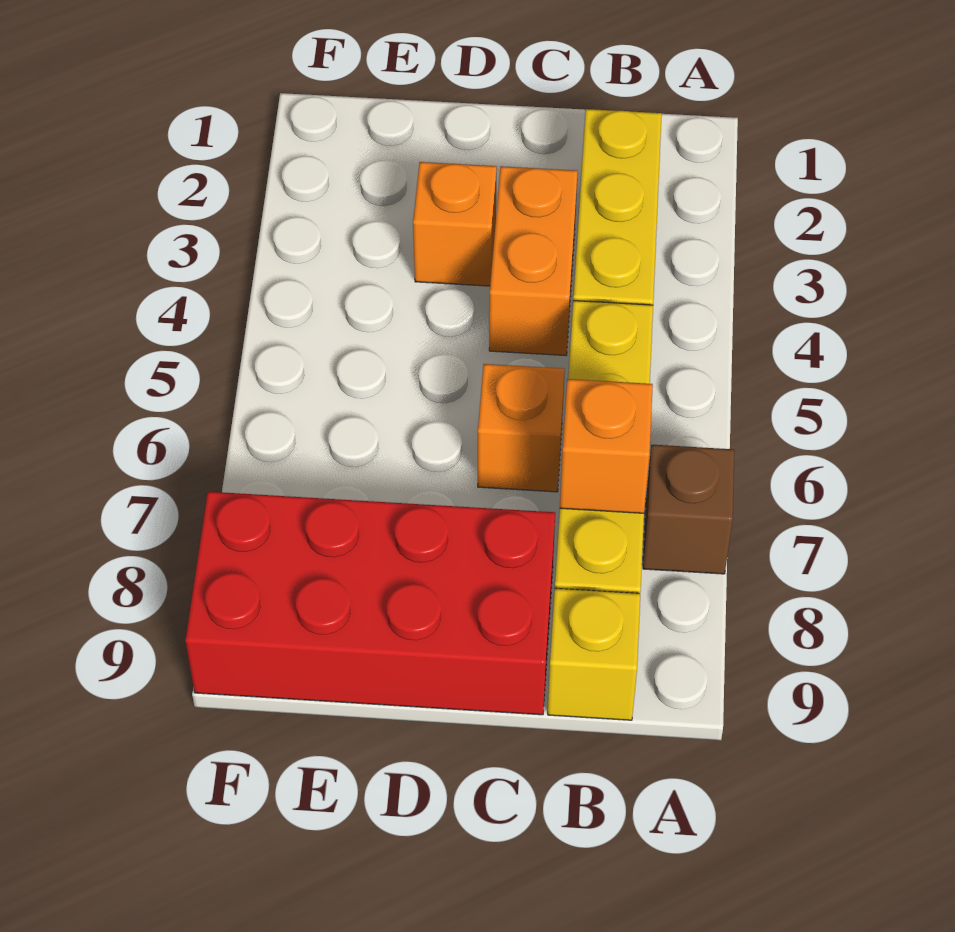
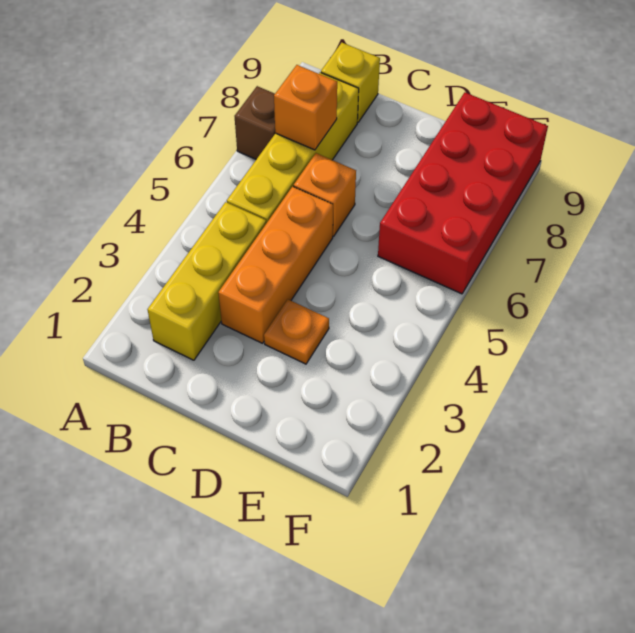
orange 1x2 brick [489,166,578,355] -> orange 1x3 brick [218,187,333,343]
red 2x4 brick [185,492,555,715] -> red 2x4 brick turned to [378,93,548,294]
orange 1x1 brick [413,162,497,286] -> orange 1x1 plate [264,299,329,364]

